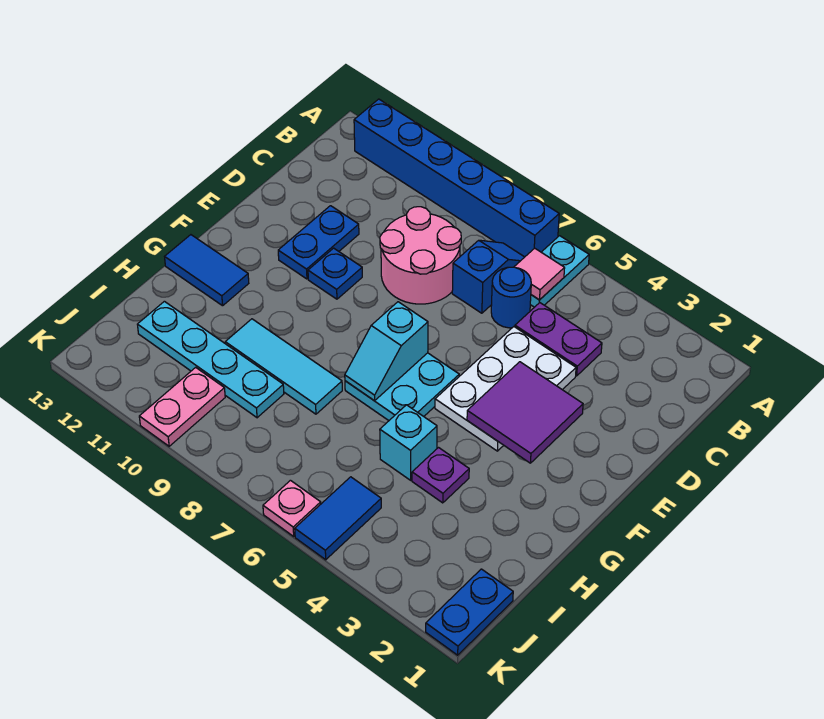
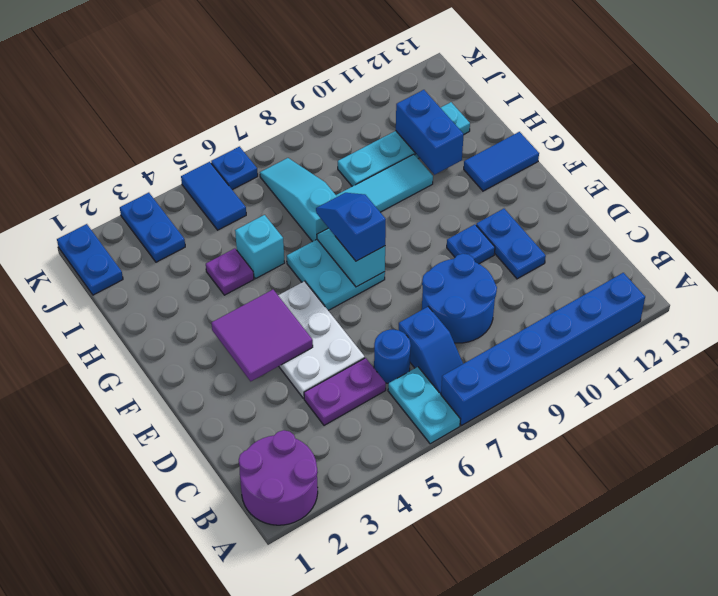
none -> purple 2x2 round brick [239,430,318,525]
pink 1x1 tile [514,248,565,300] -> none
pink 2x2 round brick [380,207,461,304] -> blue 2x2 round brick [422,254,497,343]
none -> blue 1x2 slope [316,193,386,261]
none -> cyan 1x3 slope [260,158,337,242]
none -> blue 1x2 brick [396,90,464,175]
none -> blue 1x2 plate [120,193,185,262]
pink 1x2 plate [139,367,225,446] -> none
pink 1x1 plate [263,480,321,536] -> blue 1x1 plate [211,147,258,190]

